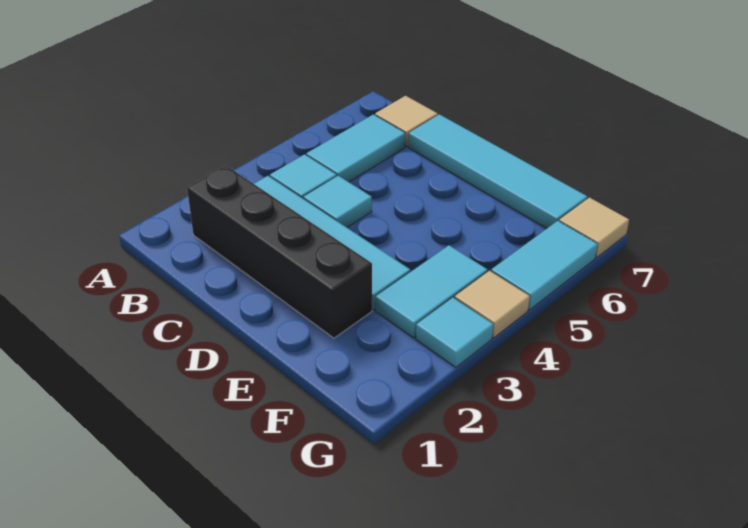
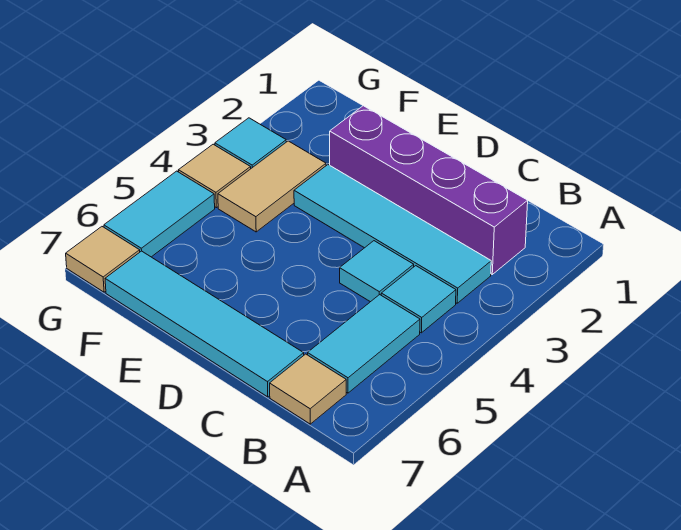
black 1x4 brick [187,166,372,338] -> purple 1x4 brick [330,106,528,274]
cyan 1x2 tile [376,245,487,338] -> tan 1x2 tile [218,141,326,232]

